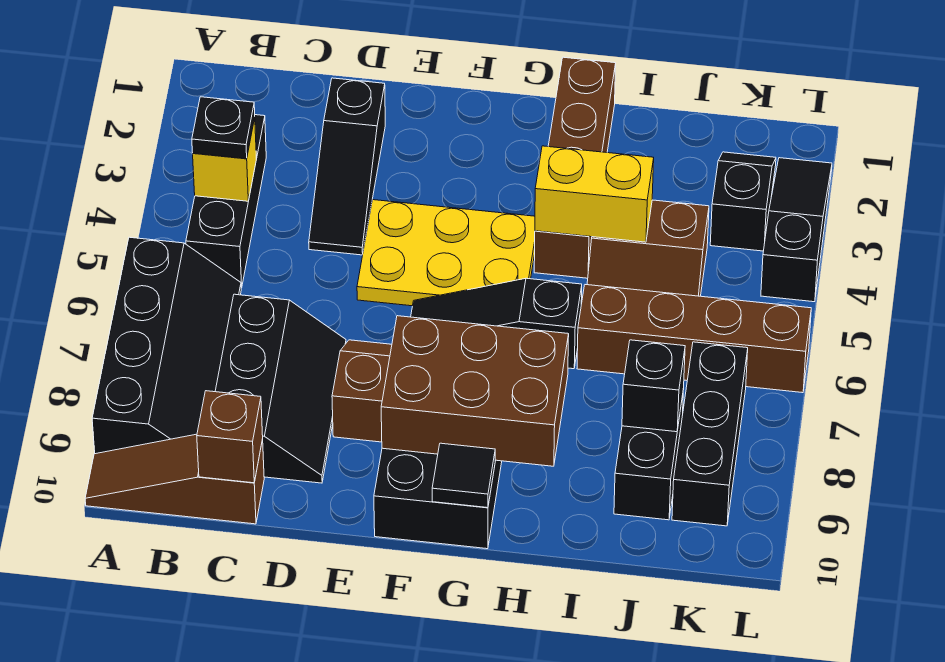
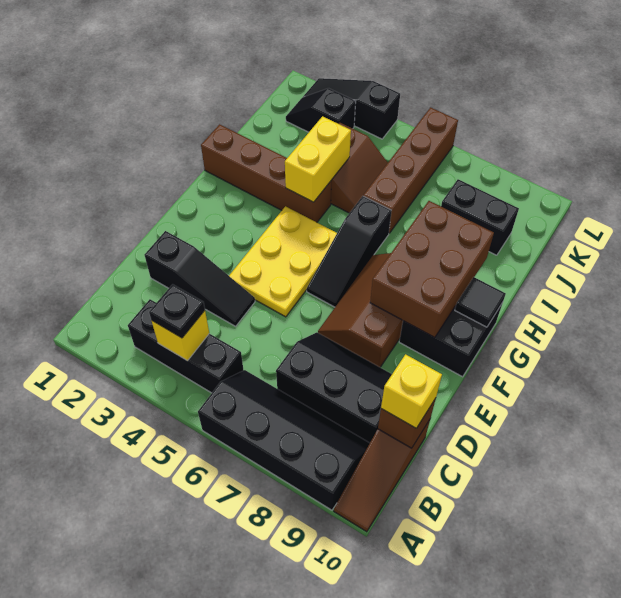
none -> yellow 1x1 brick [381,354,442,428]
black 1x1 brick [622,340,685,432] -> none
black 1x3 brick [672,342,748,526] -> none

